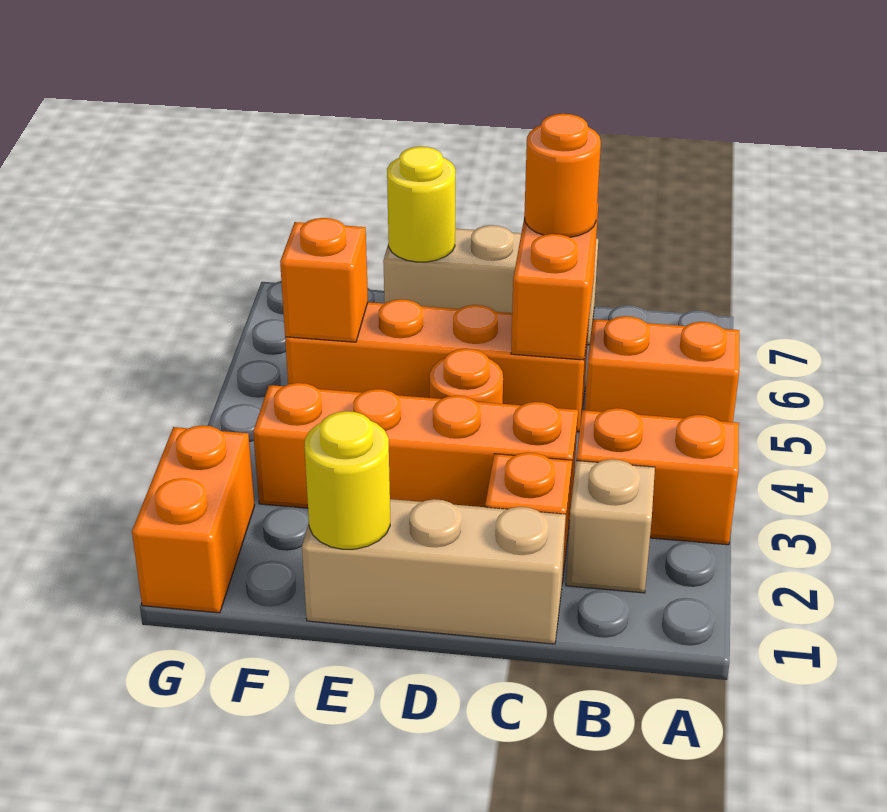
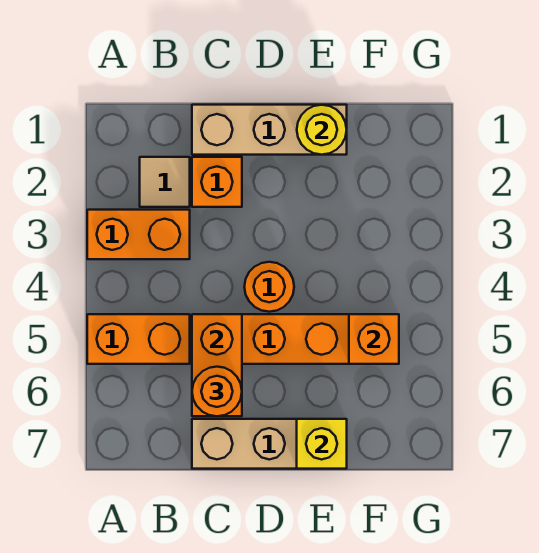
tan 1x1 brick [566,459,655,593] -> tan 1x1 tile [140,157,190,207]
orange 1x4 brick [253,383,578,528] -> none
yellow 1x1 round brick [387,147,455,262] -> yellow 1x1 brick [297,419,347,469]
orange 1x2 brick [132,426,255,613] -> none

